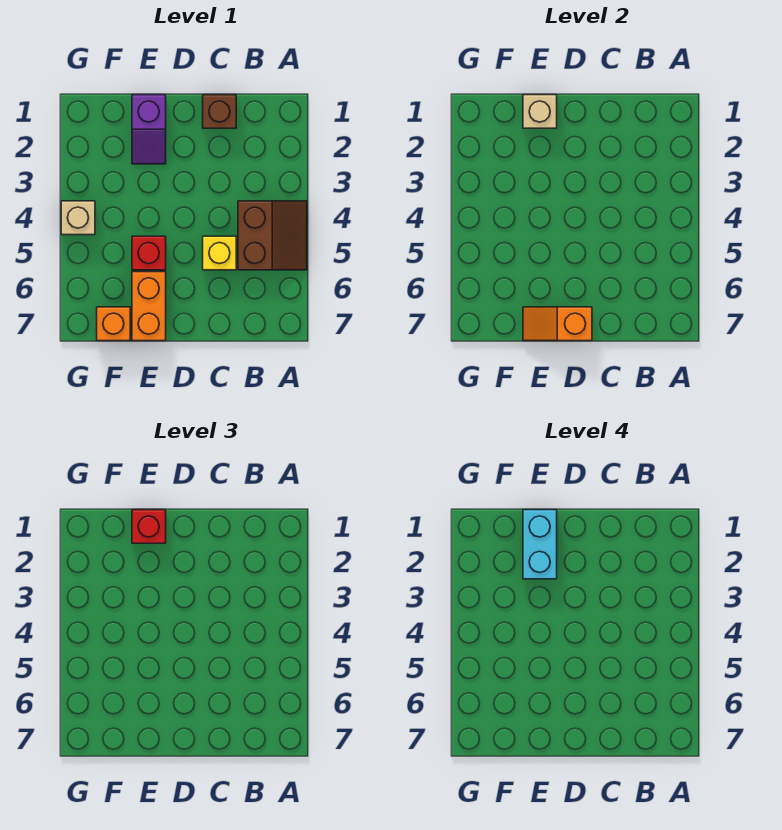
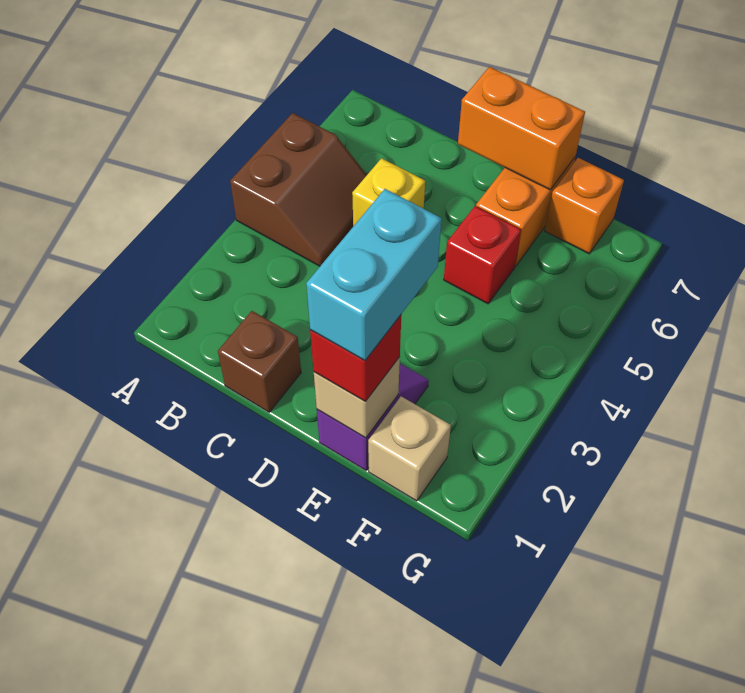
brown 2x2 slope [238,201,307,270] -> brown 2x2 slope turned to [230,113,367,266]
orange 1x2 slope [523,307,592,341] -> orange 1x2 brick [458,67,585,190]
tan 1x1 brick [61,201,95,235] -> tan 1x1 brick moved to [368,396,451,501]

